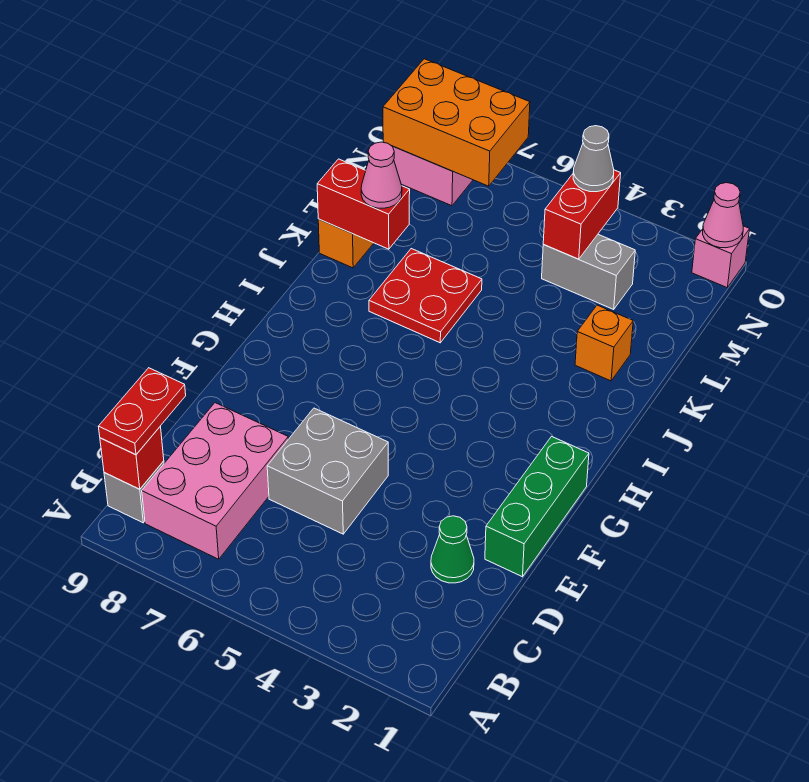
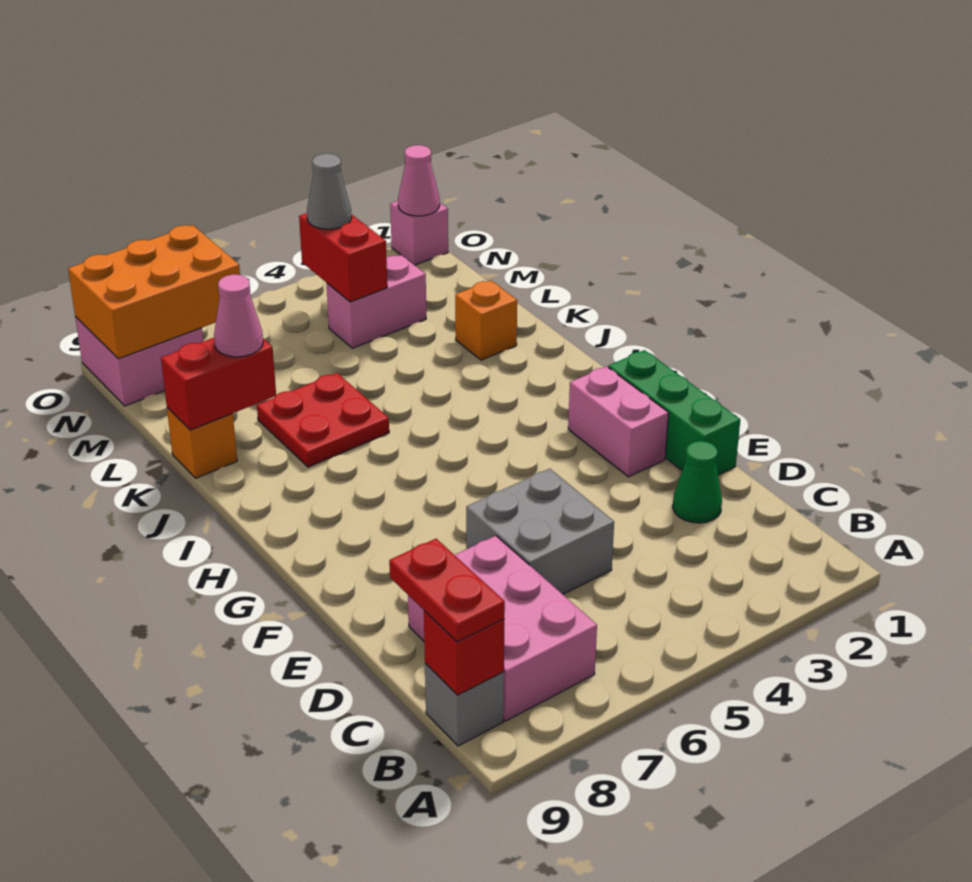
none -> pink 1x2 brick [568,366,669,477]
grey 1x2 brick [542,235,635,309] -> pink 1x2 brick [326,255,426,348]

